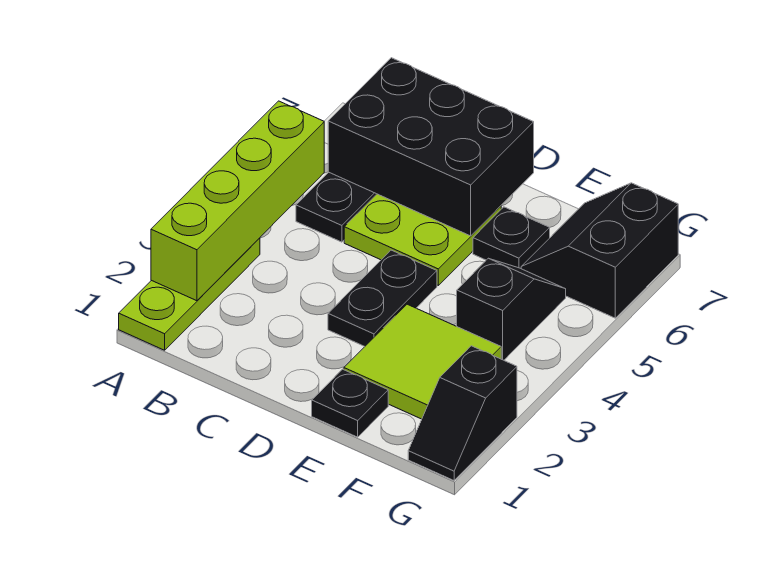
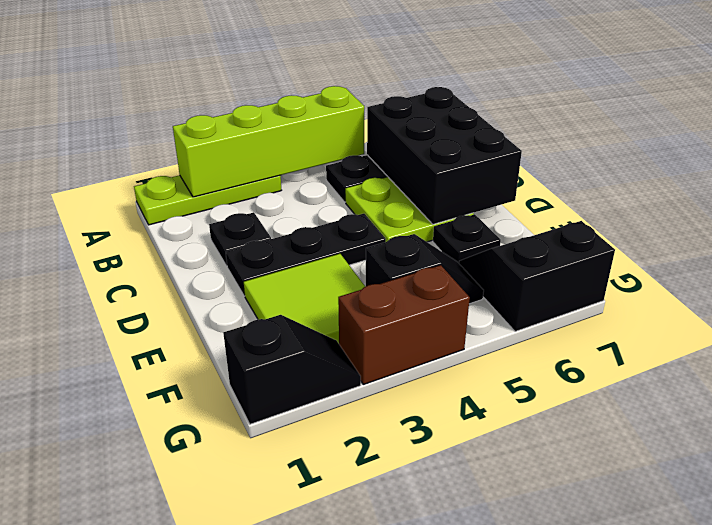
black 1x2 plate [328,250,437,346] -> black 1x3 plate [226,214,386,296]
black 1x1 plate [312,369,388,437] -> black 1x1 plate moved to [209,212,271,266]
black 1x2 slope [408,346,517,480] -> black 1x2 slope turned to [223,315,361,424]
none -> brown 1x2 brick [338,265,470,385]

